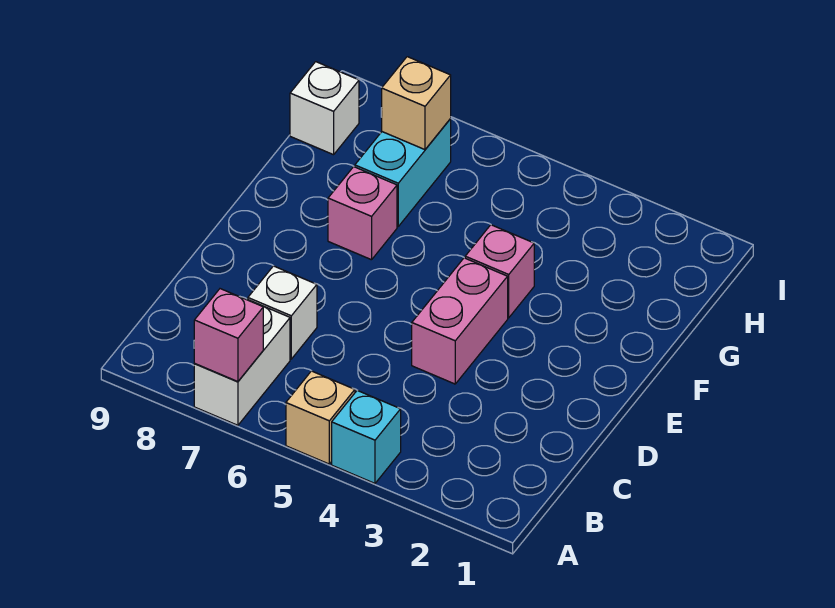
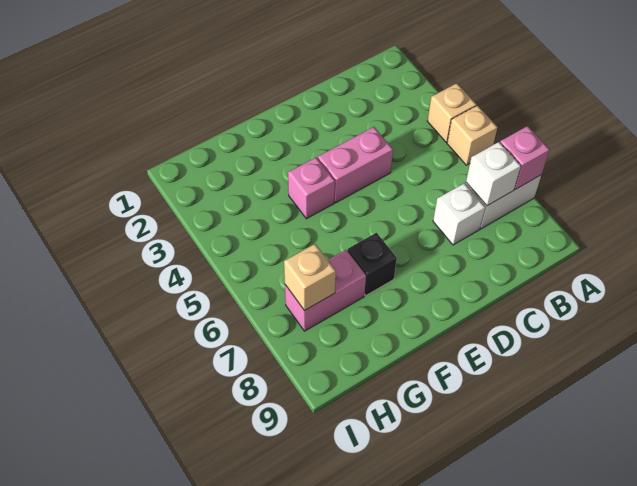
cyan 1x1 brick [332,391,401,483] -> tan 1x1 brick [427,83,476,142]
pink 1x1 brick [328,167,397,260] -> black 1x1 brick [347,233,397,296]
cyan 1x2 brick [355,119,451,226] -> pink 1x2 brick [285,250,366,331]
white 1x1 brick [290,62,359,155] -> white 1x1 brick moved to [466,142,521,206]

